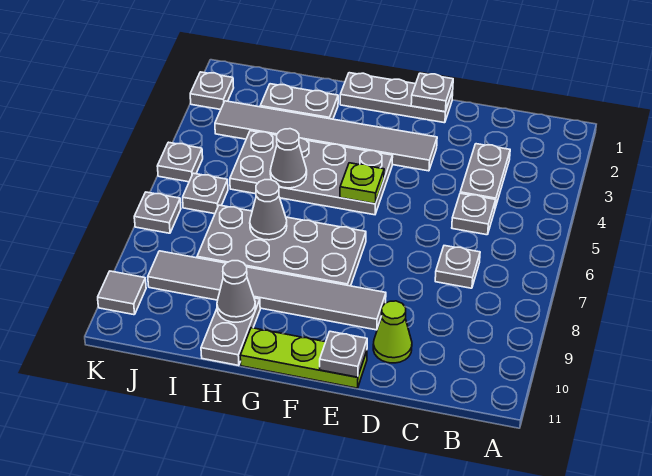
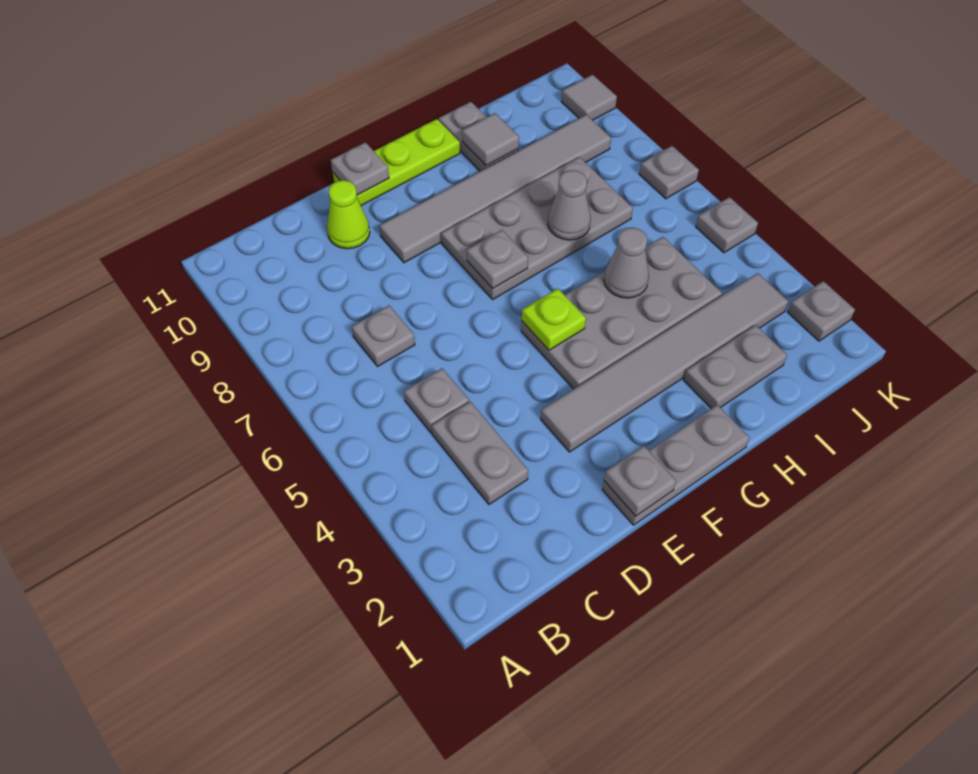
grey 1x1 cone [217,261,255,322] -> grey 1x1 tile [462,113,519,166]
grey 1x1 plate [183,173,228,214] -> grey 1x1 plate moved to [467,230,528,289]

